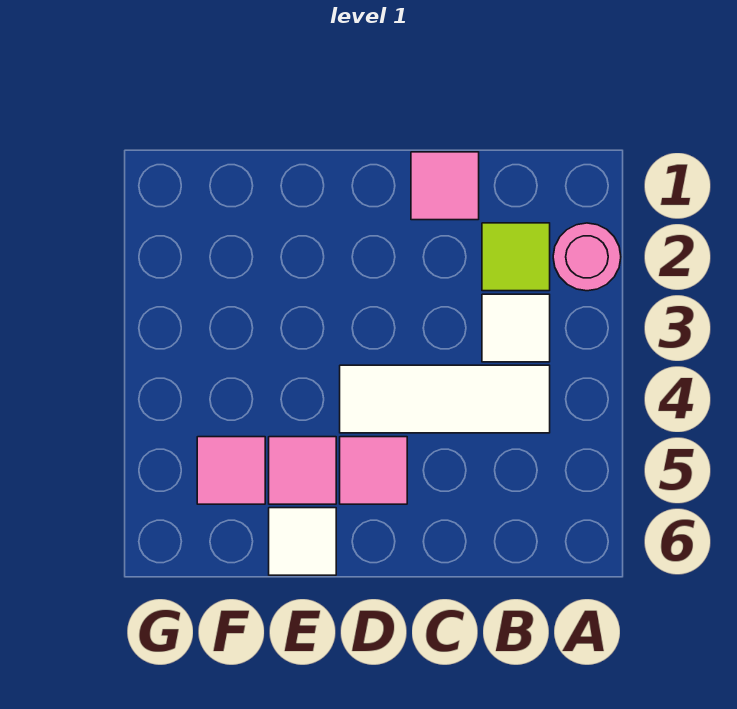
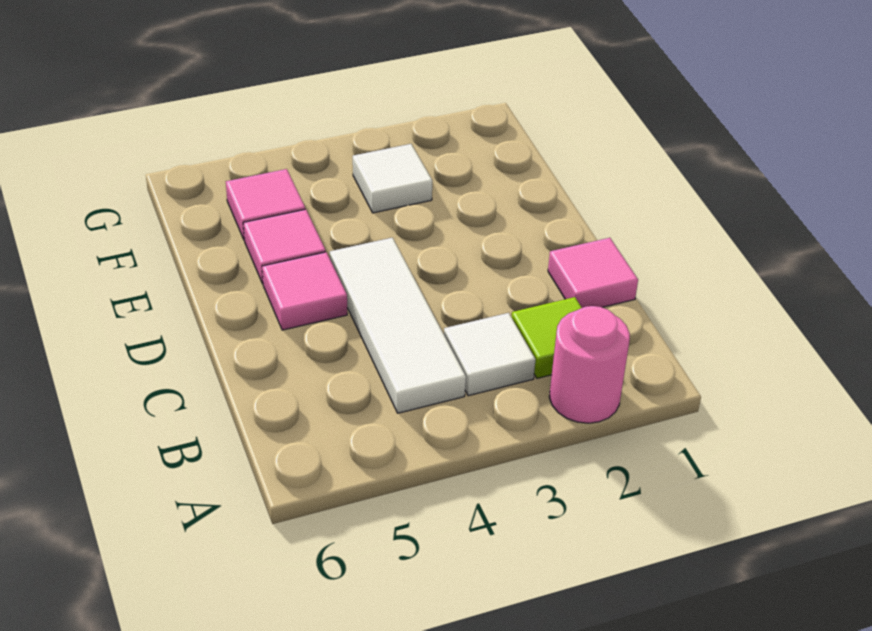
white 1x1 tile [269,508,336,575] -> white 1x1 tile moved to [353,144,432,213]

